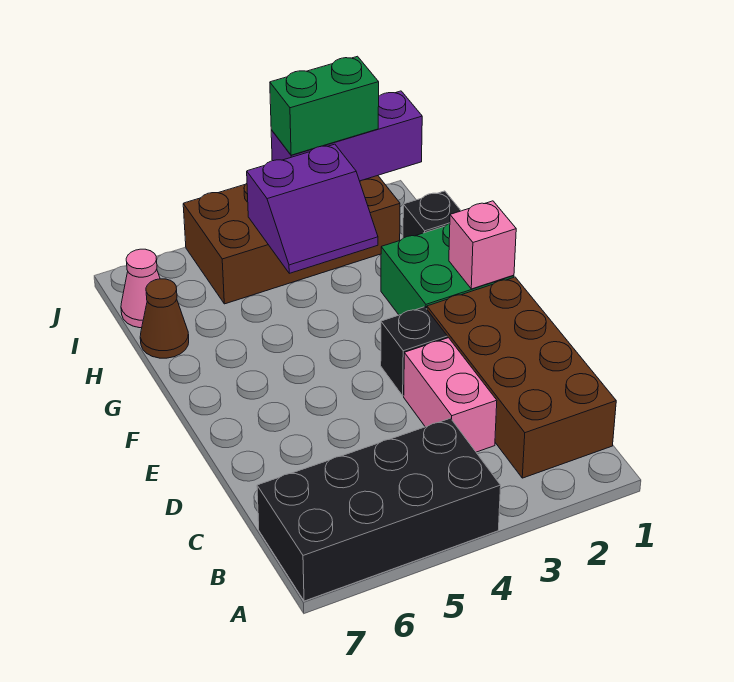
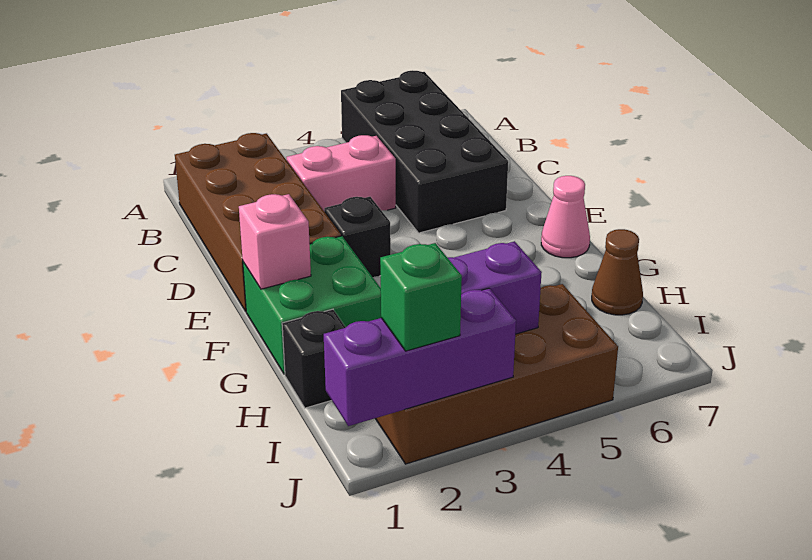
black 2x4 brick [257,418,501,601] -> black 2x4 brick turned to [341,70,508,233]
pink 1x2 brick [404,338,497,452] -> pink 1x2 brick turned to [287,135,396,211]
pink 1x1 cone [121,249,160,328] -> pink 1x1 cone moved to [541,176,590,258]
green 1x2 brick [270,56,379,155] -> green 1x1 brick [380,243,462,351]

